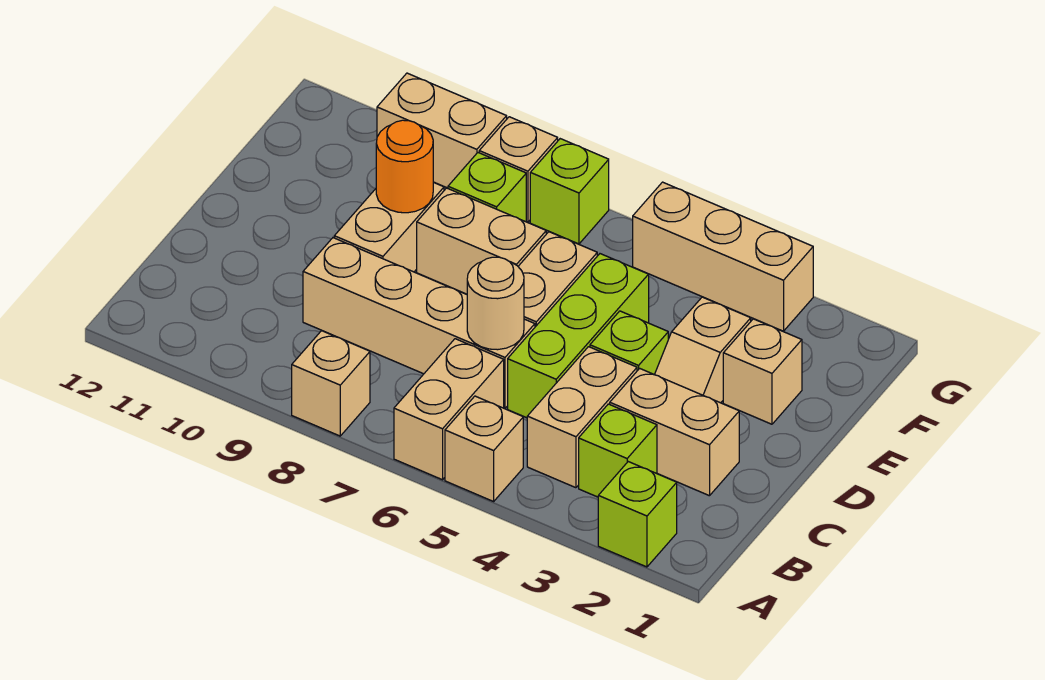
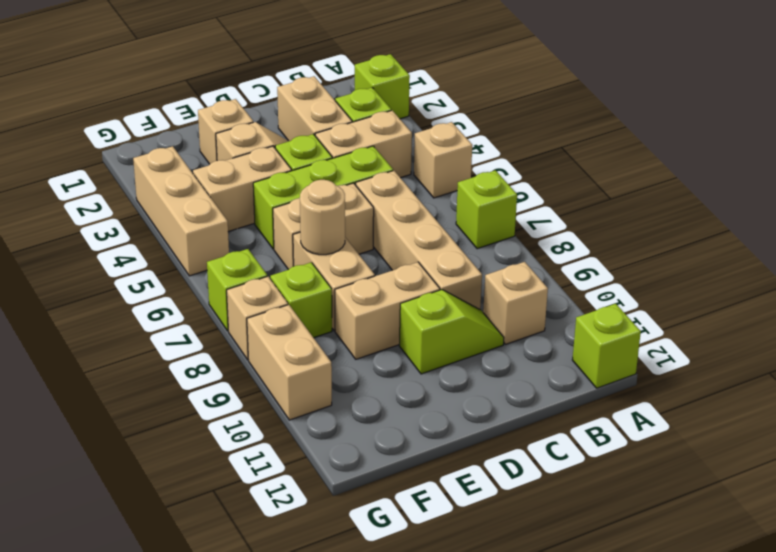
tan 1x2 brick [394,339,504,480] -> tan 1x2 brick moved to [193,146,292,232]
none -> lime 1x1 brick [456,170,517,249]
tan 1x1 brick [292,331,370,436] -> tan 1x1 brick moved to [483,262,548,344]
none -> lime 1x1 brick [572,304,641,388]
tan 1x1 round brick [467,257,524,350] -> tan 1x1 round brick moved to [300,180,345,255]
none -> lime 1x2 slope [400,290,504,374]
orange 1x1 round brick [376,120,433,213] -> none

